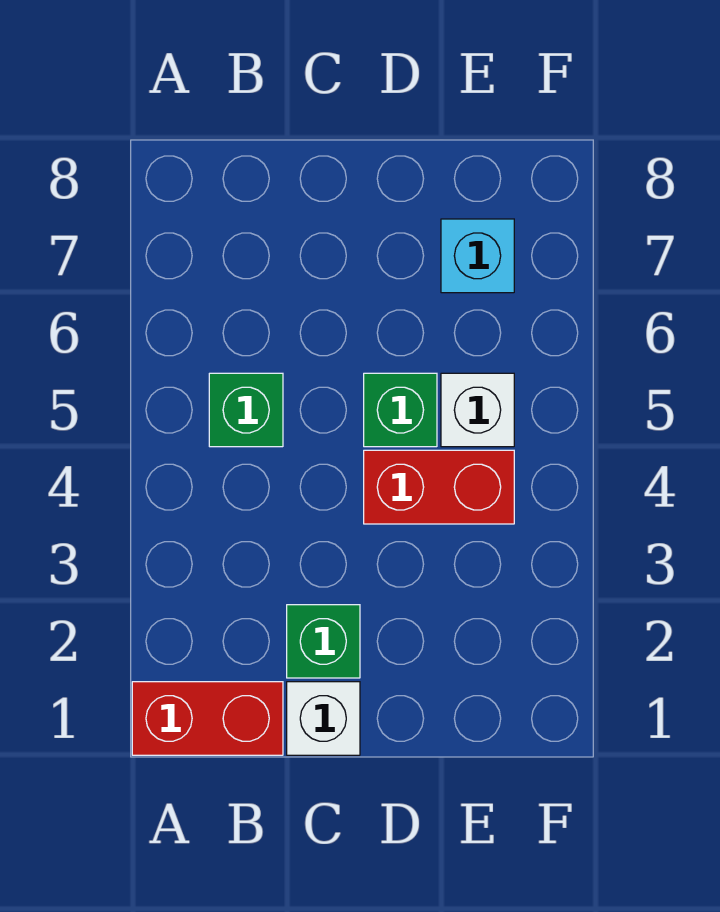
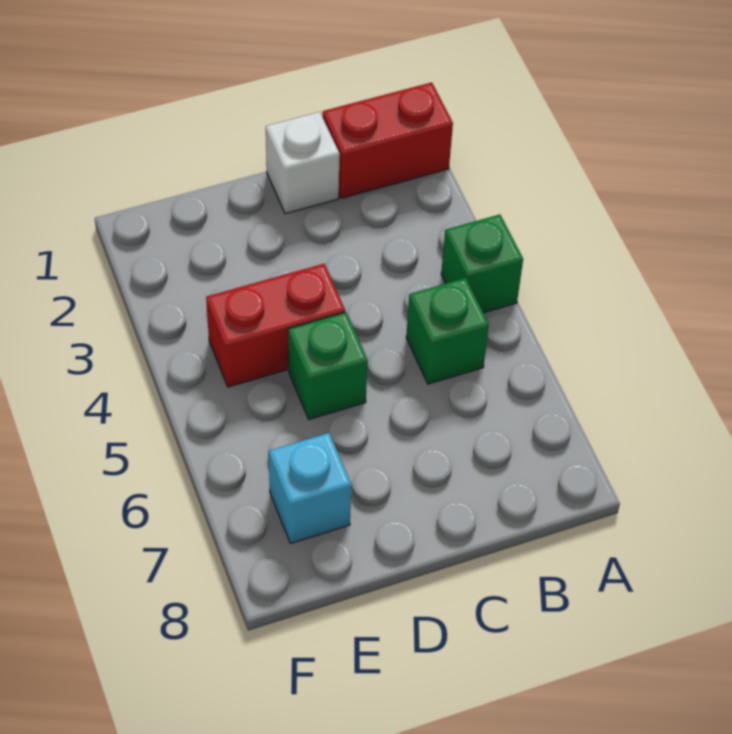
green 1x1 brick [287,605,360,678] -> green 1x1 brick moved to [441,214,523,313]
white 1x1 brick [441,373,514,447] -> none

